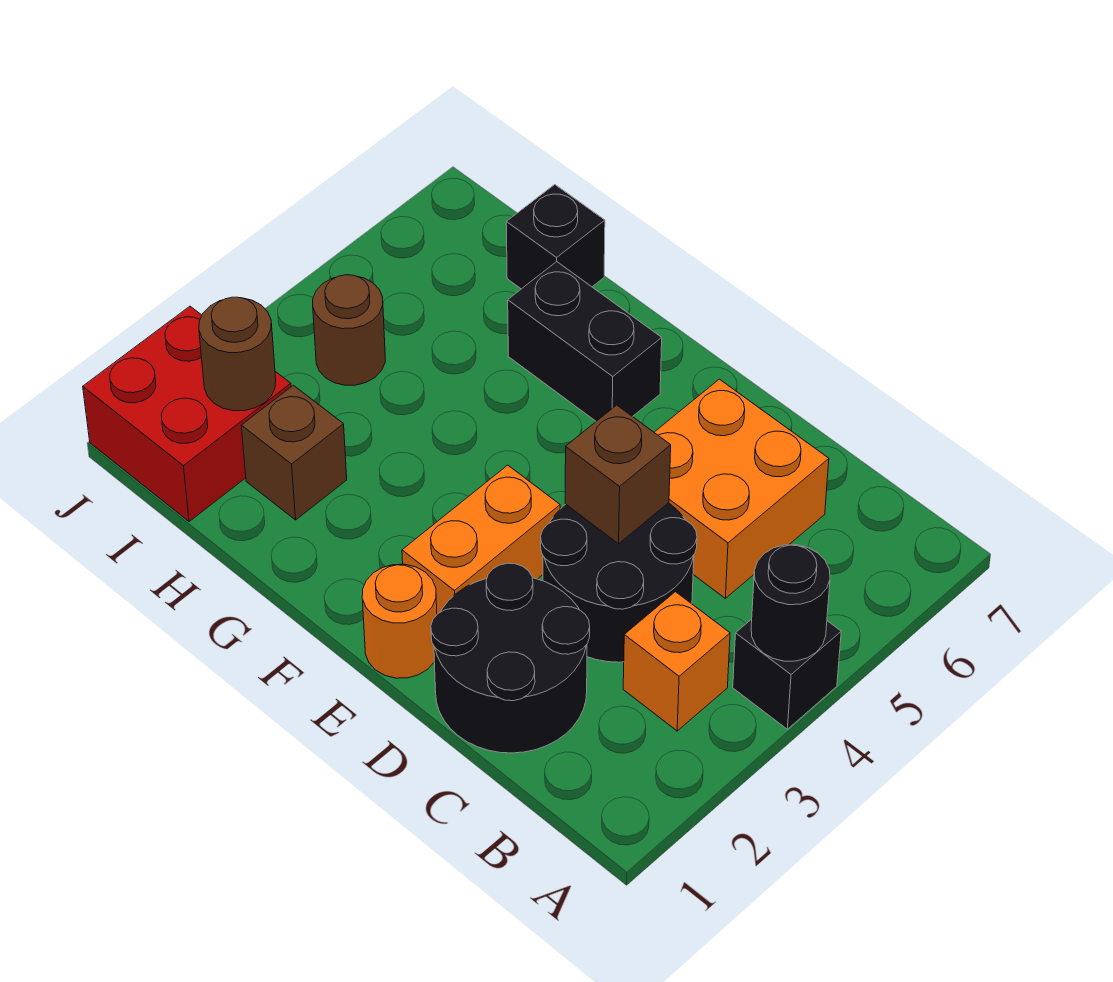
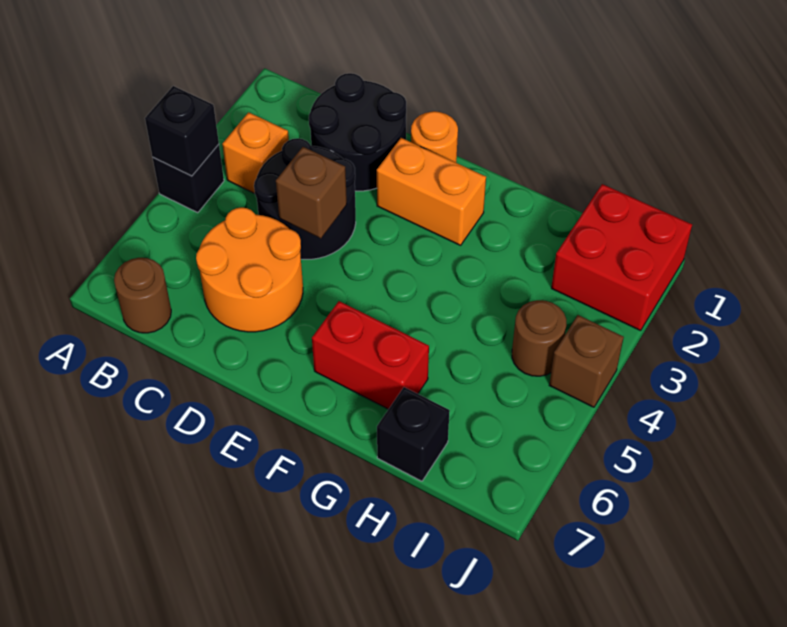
black 1x1 round brick [751,545,830,661] -> black 1x1 brick [145,86,219,176]
orange 2x2 brick [654,379,829,598] -> orange 2x2 round brick [196,207,303,332]
orange 1x2 brick [402,465,560,614] -> orange 1x2 brick turned to [377,138,486,245]
black 1x2 brick [508,262,662,421] -> red 1x2 brick [312,301,429,409]
brown 1x1 brick [241,385,347,520] -> brown 1x1 brick moved to [549,315,624,407]
brown 1x1 round brick [199,297,276,411] -> brown 1x1 round brick moved to [114,258,171,333]

